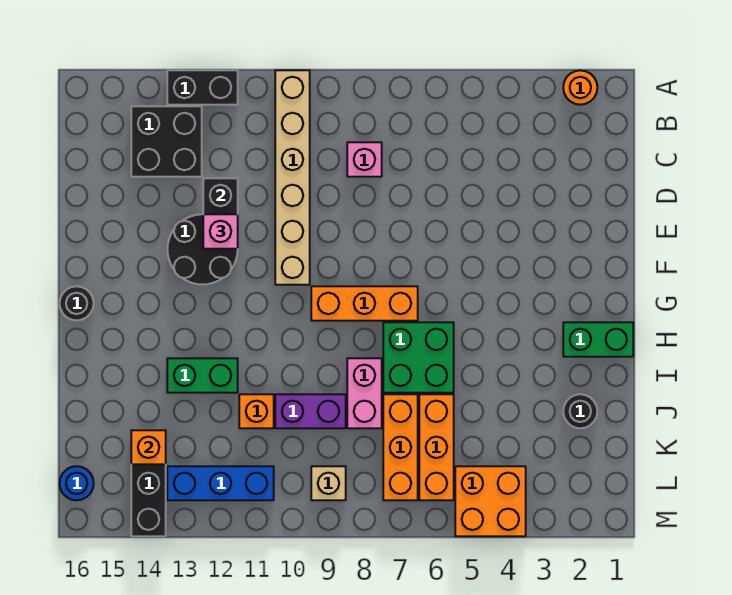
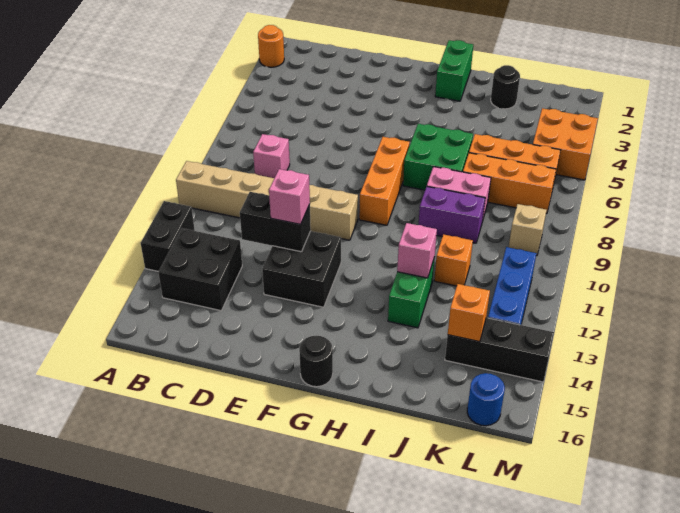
black 2x2 round brick [167,214,238,285] -> black 2x2 brick [262,231,341,307]
none -> pink 1x1 brick [397,223,437,278]
purple 1x2 brick [275,394,346,428] -> purple 1x2 brick turned to [419,186,485,243]

